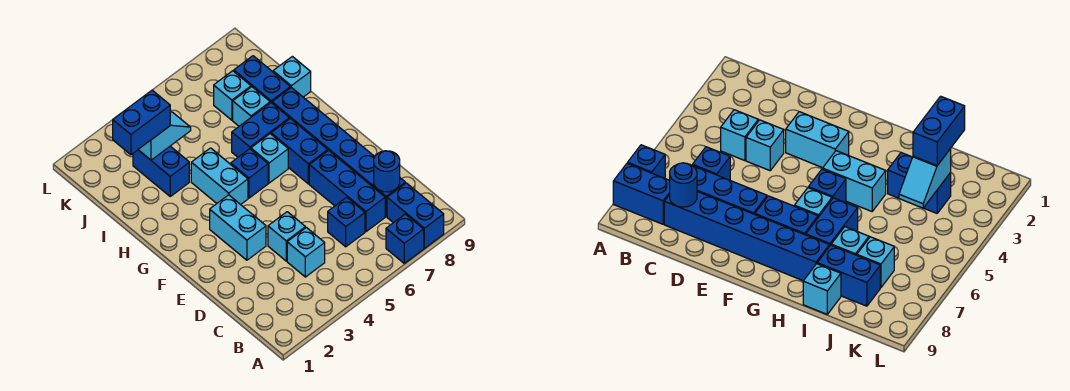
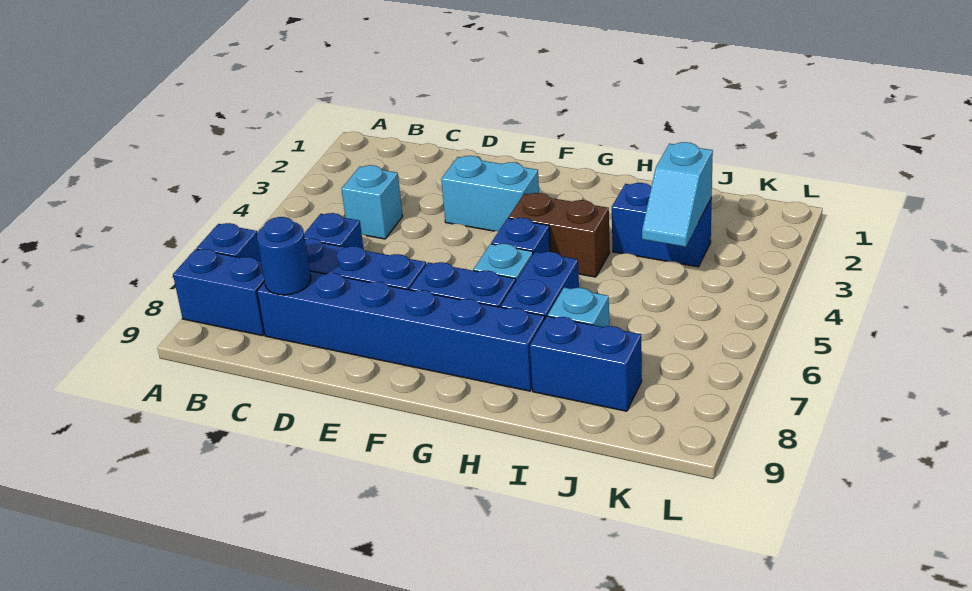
cyan 1x1 brick [268,212,305,261] -> none
cyan 1x2 brick [191,148,248,205] -> brown 1x2 brick [508,193,610,277]
cyan 1x1 brick [273,56,311,97] -> none
blue 1x2 brick [113,90,170,155] -> none
cyan 1x1 brick [214,71,251,120] -> none

